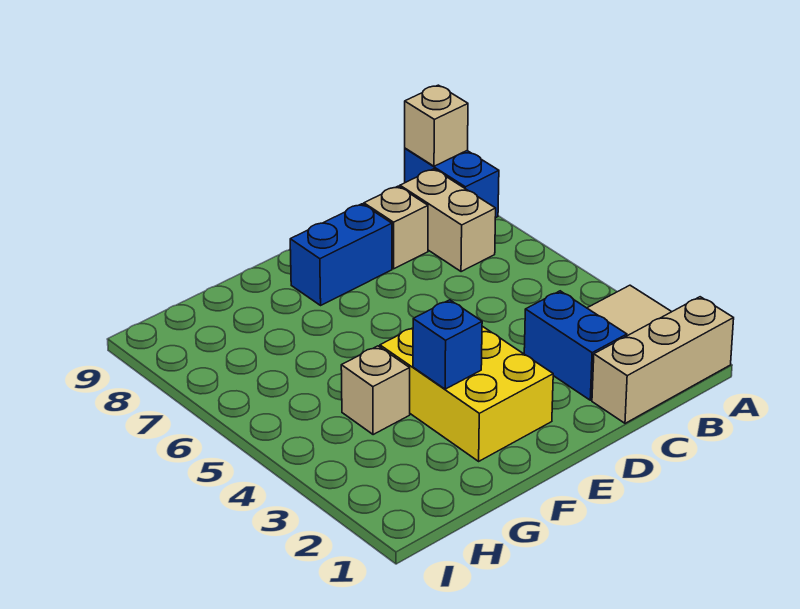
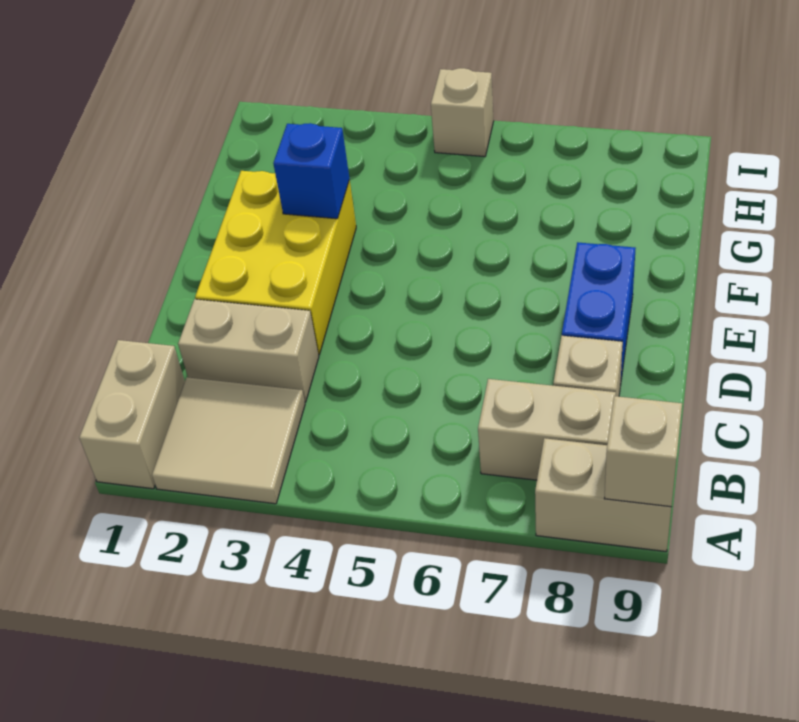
tan 1x3 brick [592,297,734,423] -> tan 1x2 brick [79,340,185,489]
blue 1x2 brick [405,148,499,218] -> tan 1x2 brick [535,438,671,552]
blue 1x2 brick [524,291,627,400] -> tan 1x2 brick [178,299,319,402]
yellow 2x3 brick [380,326,553,461] -> yellow 2x3 brick turned to [195,171,356,355]
tan 1x1 brick [341,346,410,435] -> tan 1x1 brick moved to [431,68,494,157]

